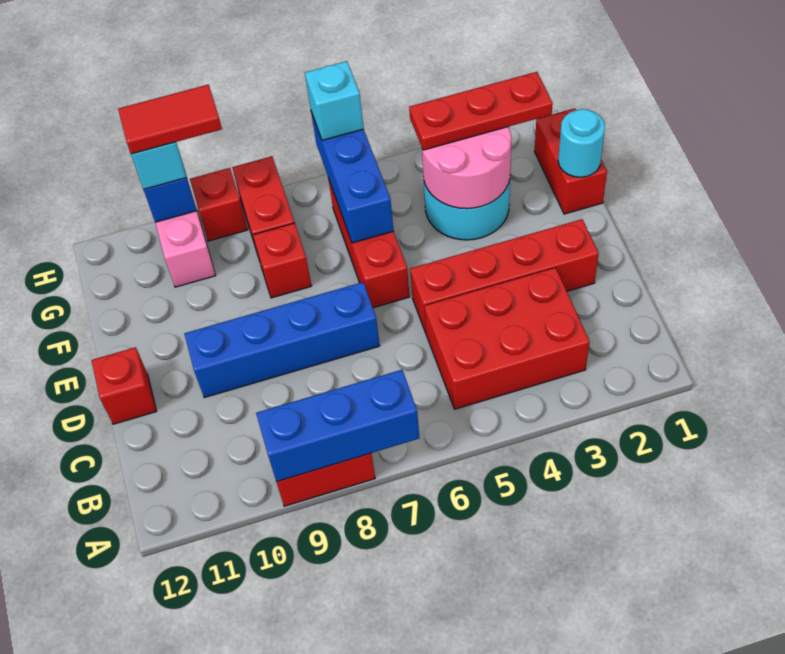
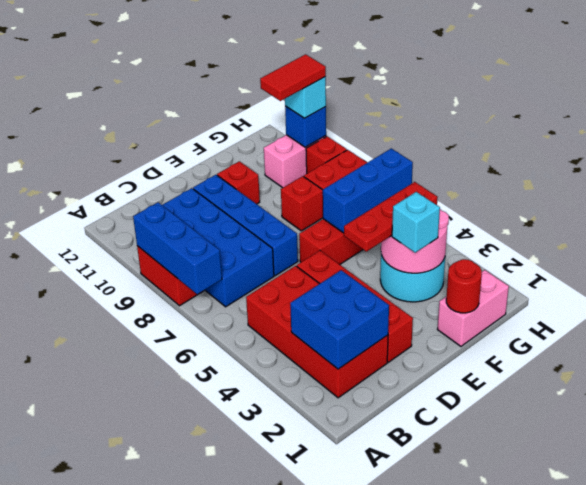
none -> blue 2x2 brick [290,270,389,369]
red 2x3 brick [424,268,590,409] -> red 2x4 brick [246,266,388,398]
none -> blue 2x4 brick [163,188,274,307]
red 1x1 brick [91,347,156,424] -> red 1x1 brick moved to [217,161,260,204]
red 1x2 brick [535,108,607,214] -> pink 1x2 brick [437,270,509,346]
cyan 1x1 round brick [558,109,605,177] -> red 1x1 round brick [446,259,482,313]
red 1x3 plate [409,72,553,150] -> red 1x3 plate turned to [344,182,438,252]
cyan 1x1 brick [305,61,364,140] -> cyan 1x1 brick moved to [392,192,440,253]
red 1x2 tile [118,85,222,154] -> red 1x2 tile turned to [260,54,326,101]

